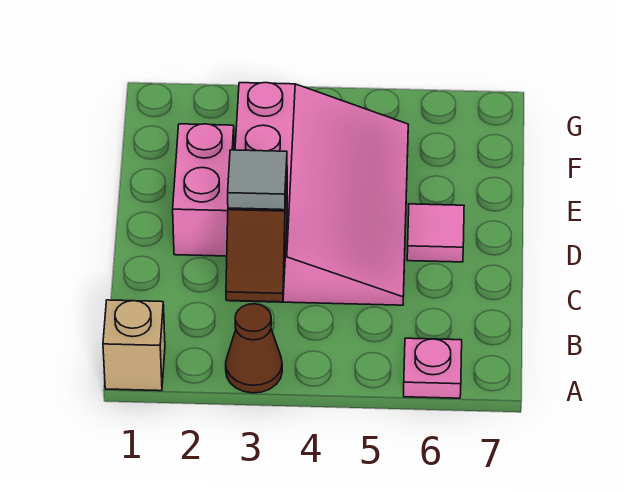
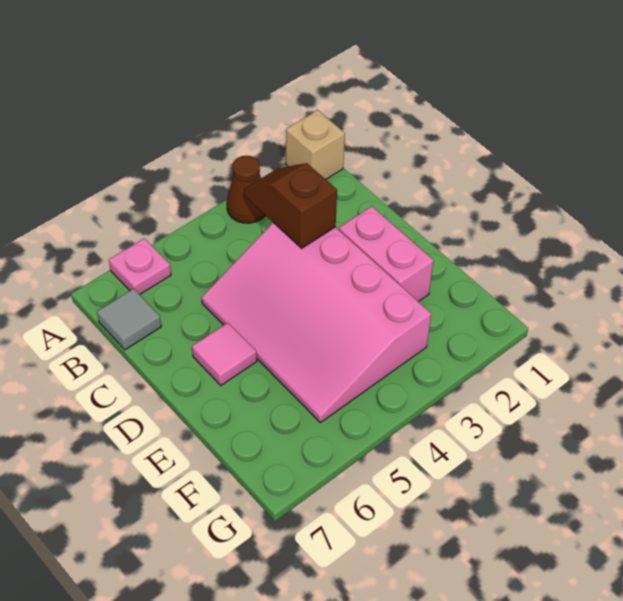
grey 1x1 tile [228,150,287,210] -> grey 1x1 tile moved to [97,289,161,350]

